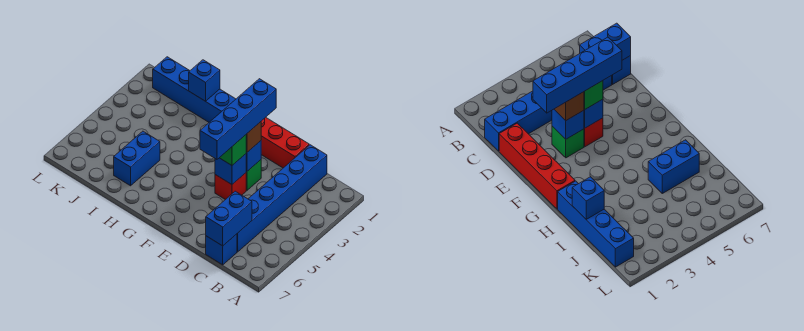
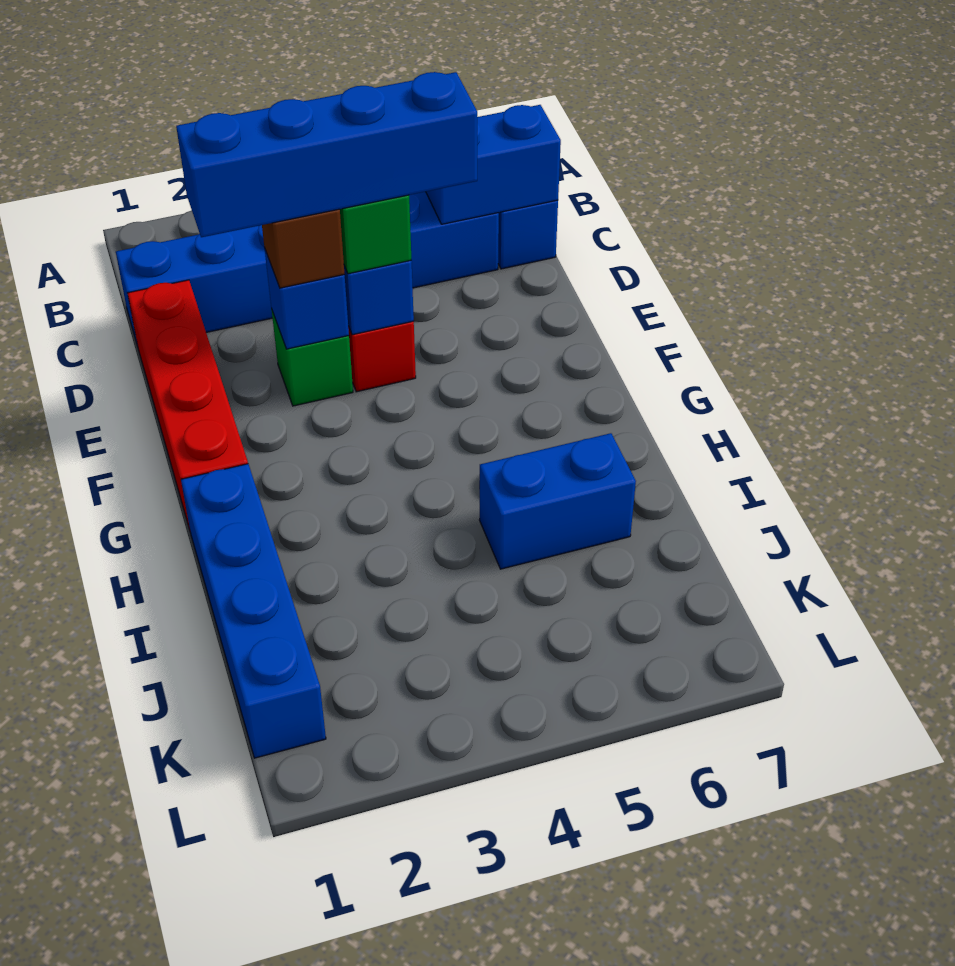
blue 1x1 brick [189,60,220,101] -> none

